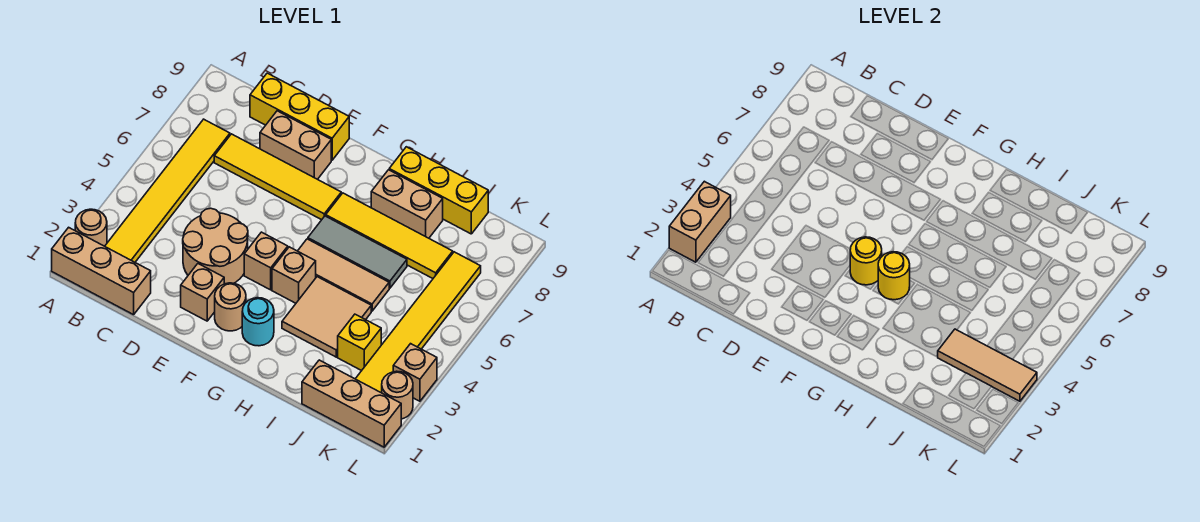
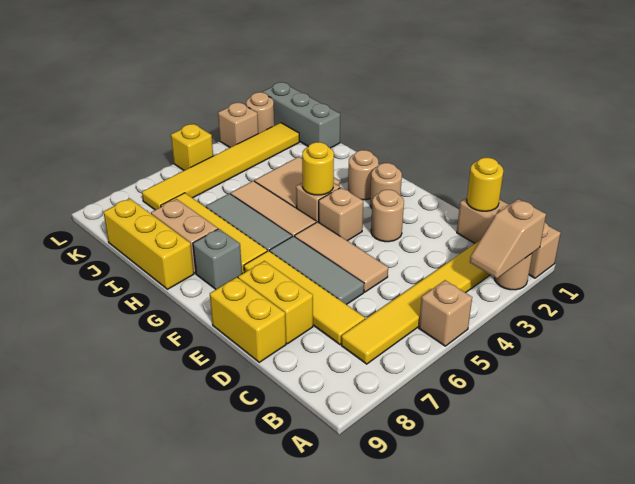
tan 1x2 brick [669,181,731,262] -> tan 1x2 slope [470,199,546,279]
yellow 1x3 brick [250,73,349,160] -> yellow 1x2 brick [210,277,286,362]
tan 2x2 round brick [183,208,248,284] -> tan 1x1 round brick [371,190,404,242]
none -> grey 1x3 tile [270,236,364,305]
tan 1x2 brick [260,111,331,179] -> yellow 1x2 brick [238,261,313,344]
tan 1x1 brick [181,264,224,321] -> tan 1x1 brick moved to [419,280,472,346]
yellow 1x1 round brick [850,237,882,285] -> yellow 1x1 round brick moved to [467,158,503,211]
cyan 1x1 round brick [242,298,274,346] -> tan 1x1 round brick [348,150,378,200]
none -> grey 1x1 brick [193,229,242,289]
tan 1x3 brick [302,360,401,447] -> grey 1x3 brick [263,82,340,148]
yellow 1x1 brick [338,314,381,371] -> yellow 1x1 brick moved to [171,124,213,170]
tan 1x3 tile [938,329,1037,401] -> tan 1x3 tile moved to [295,222,388,292]

